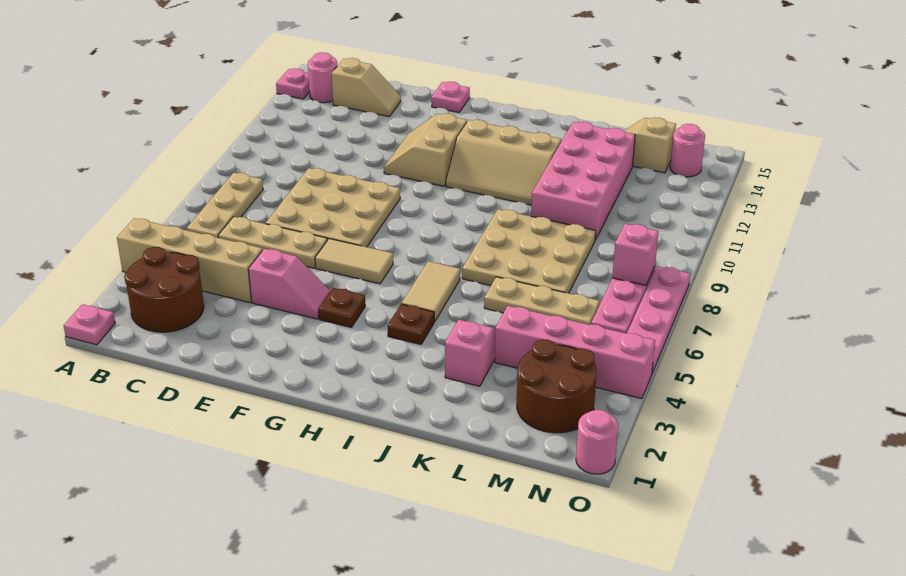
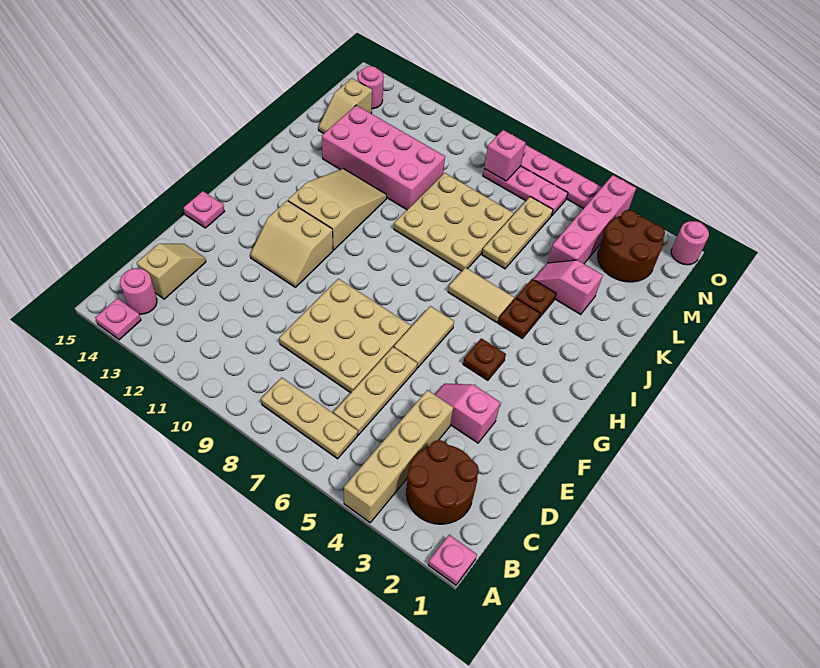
pink 1x2 slope [248,249,330,319] -> pink 1x2 slope turned to [435,384,500,443]
tan 2x3 slope [446,119,561,205] -> tan 2x3 slope turned to [288,169,387,250]
none -> brown 1x1 plate [516,279,556,318]

